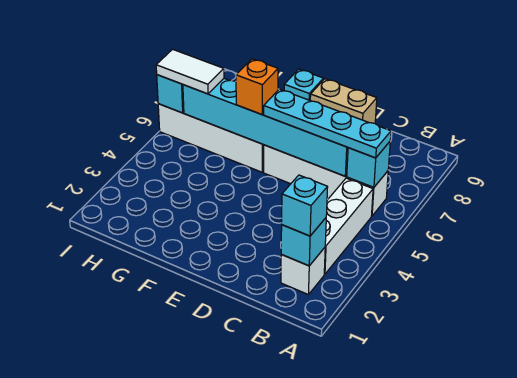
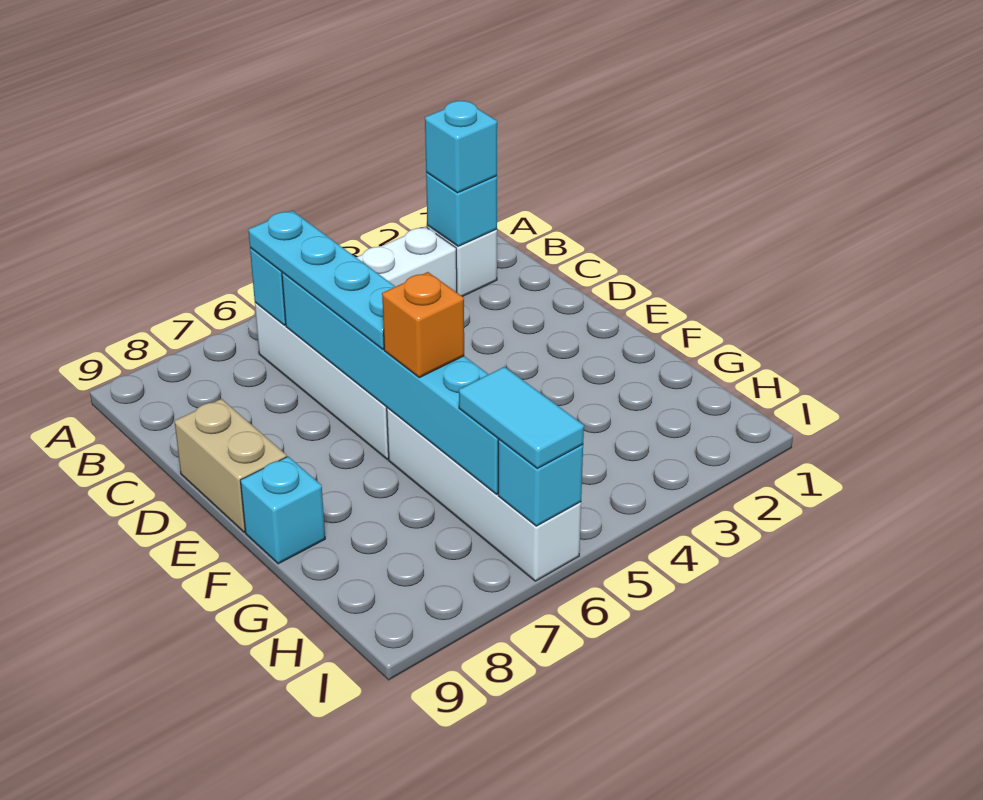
white 1x2 tile [156,49,224,94] -> cyan 1x2 tile [459,367,584,469]

